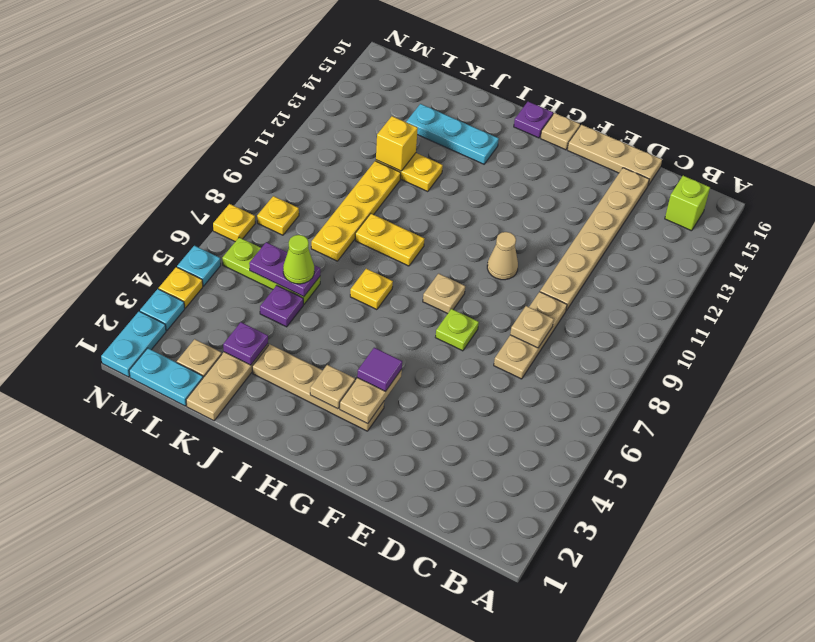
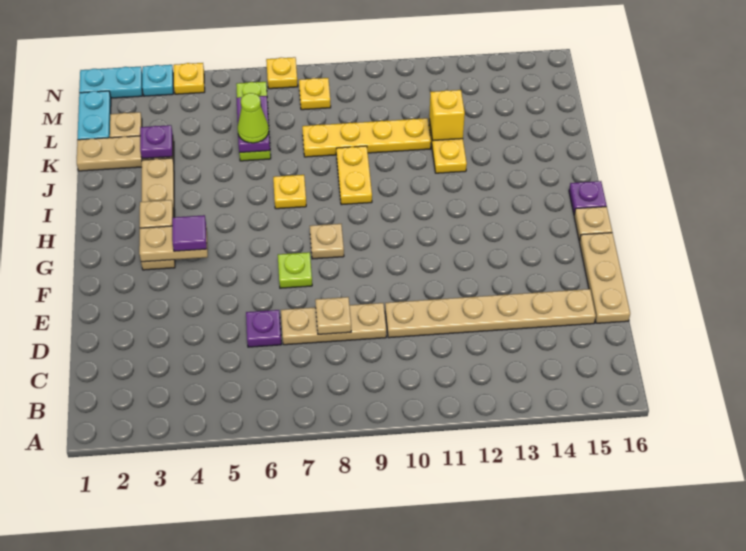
lime 1x1 brick [665,176,710,231] -> none
tan 1x1 cone [487,232,518,280] -> none
cyan 1x3 plate [406,104,499,164] -> none
purple 1x1 plate [260,285,303,327] -> purple 1x1 plate moved to [246,310,281,347]
cyan 1x1 plate [177,246,221,286] -> none

